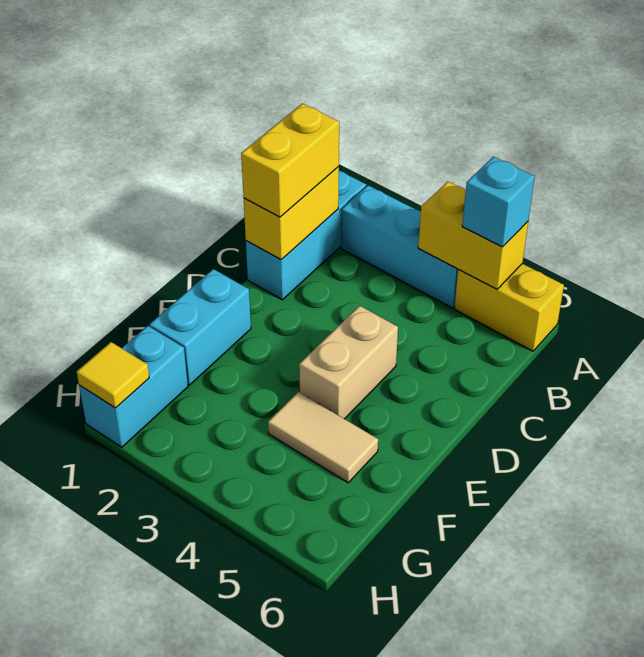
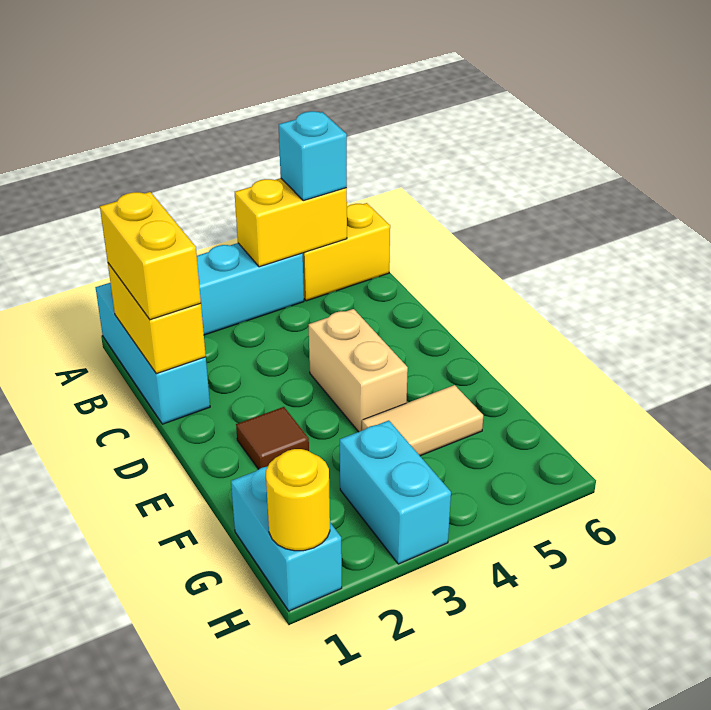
cyan 1x2 brick [149,269,251,385] -> cyan 1x2 brick moved to [340,421,451,564]
none -> brown 1x1 tile [236,407,309,469]
yellow 1x1 tile [77,342,149,408] -> yellow 1x1 round brick [266,449,330,551]

